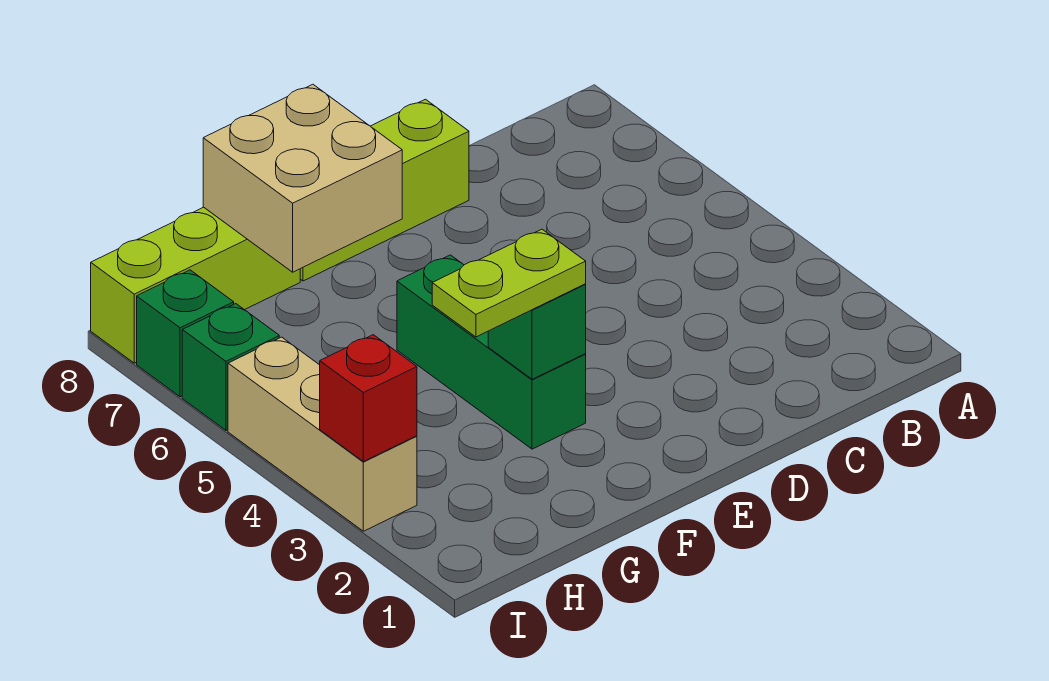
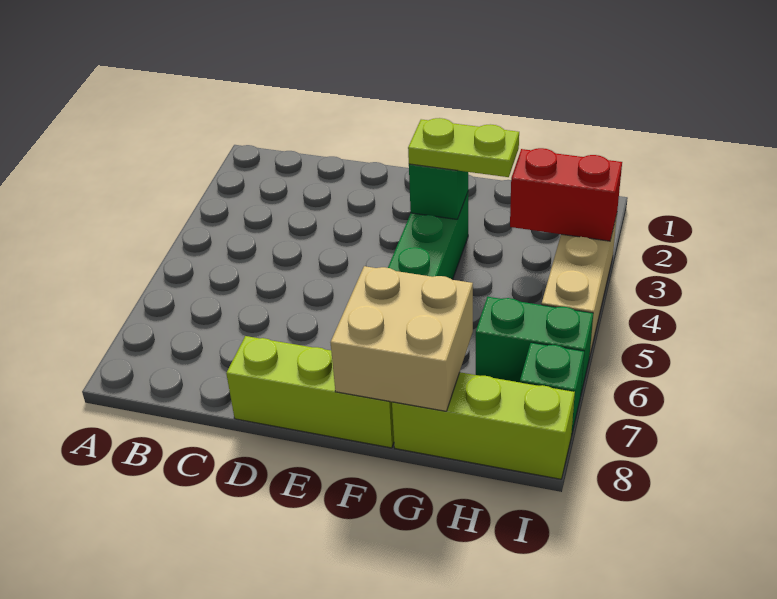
red 1x1 brick [320,335,417,462] -> red 1x2 brick [510,148,622,241]
green 1x1 brick [182,304,279,430] -> green 1x2 brick [476,297,593,393]

